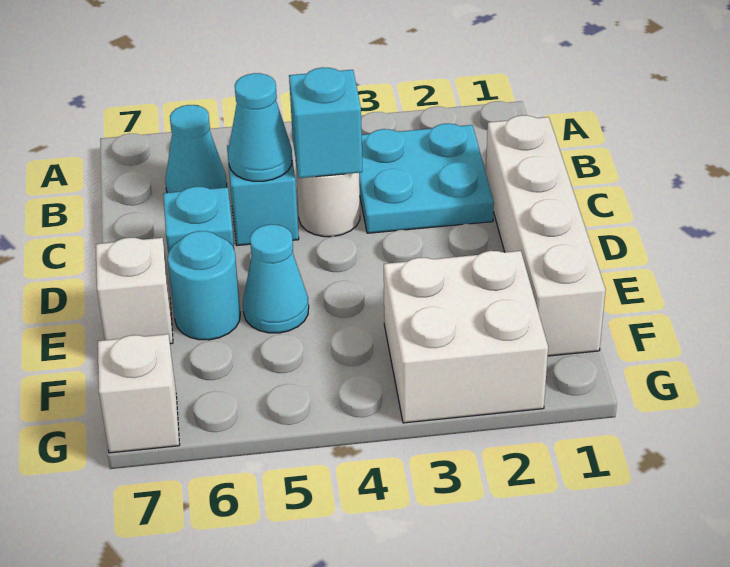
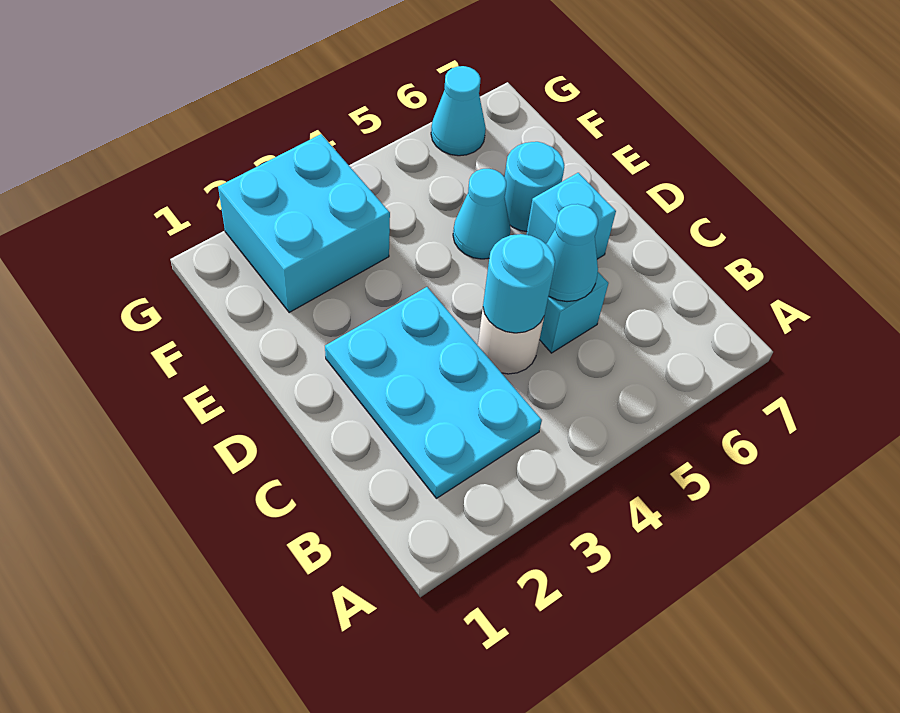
cyan 2x2 plate [359,124,494,233] -> cyan 2x3 plate [325,287,542,498]
cyan 1x1 cone [165,105,227,193] -> cyan 1x1 cone moved to [431,66,486,156]
white 1x4 brick [486,115,606,356] -> none
cyan 1x1 brick [289,67,362,178] -> cyan 1x1 round brick [483,234,555,333]
white 1x1 brick [96,238,173,344] -> none
white 2x2 brick [384,251,548,423] -> cyan 2x2 brick [218,134,390,313]
white 1x1 brick [98,334,180,453] -> none

